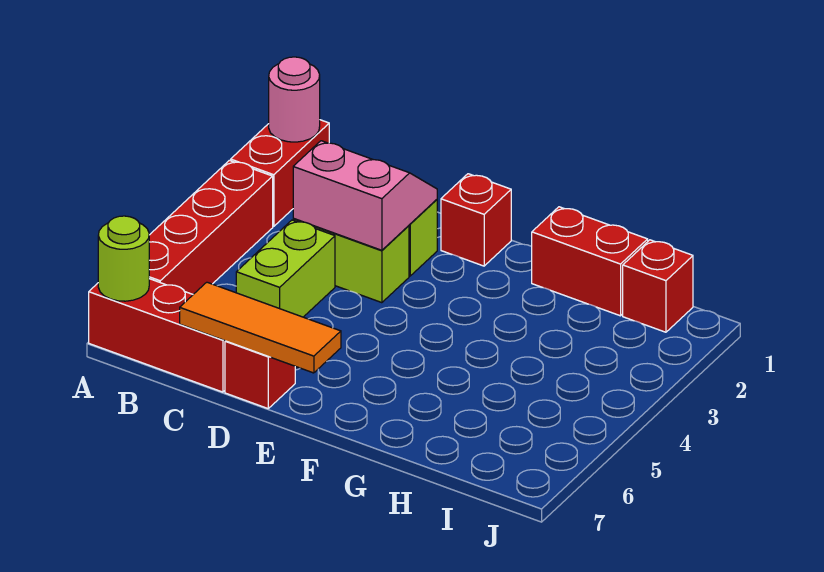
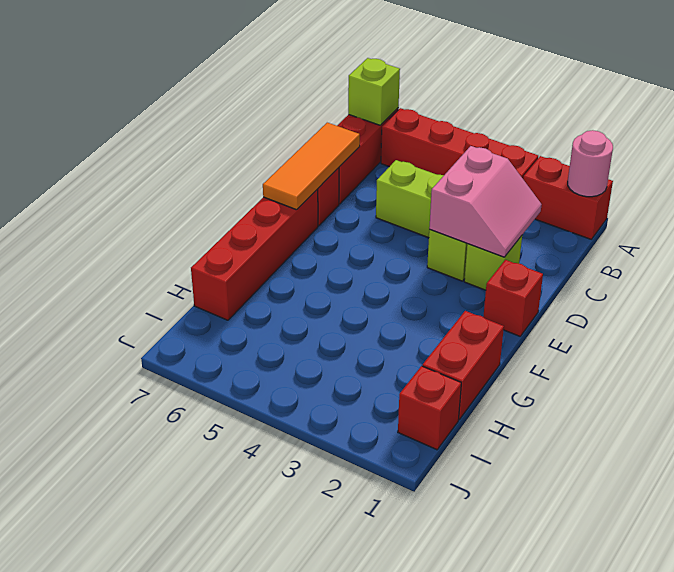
lime 1x1 round brick [98,216,149,301] -> lime 1x1 brick [348,58,400,125]
none -> red 1x4 brick [191,189,318,320]

